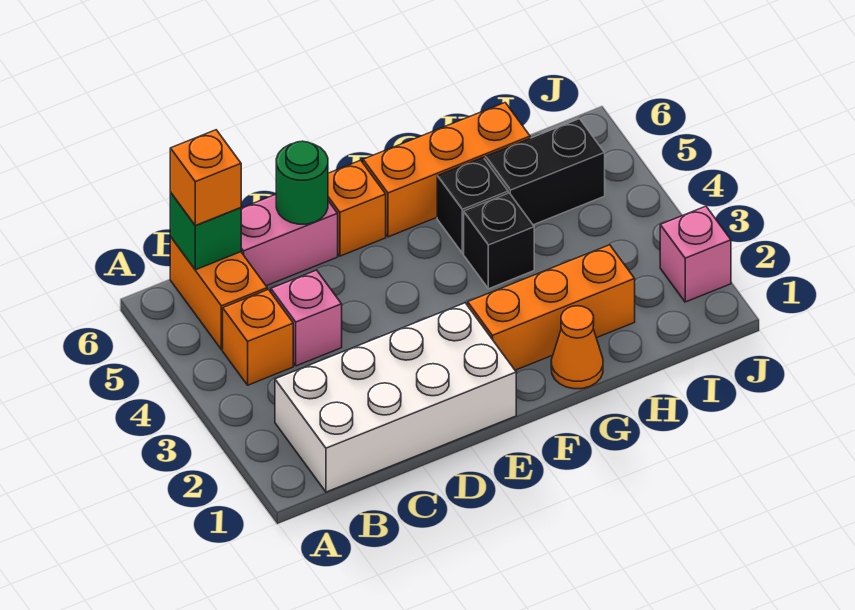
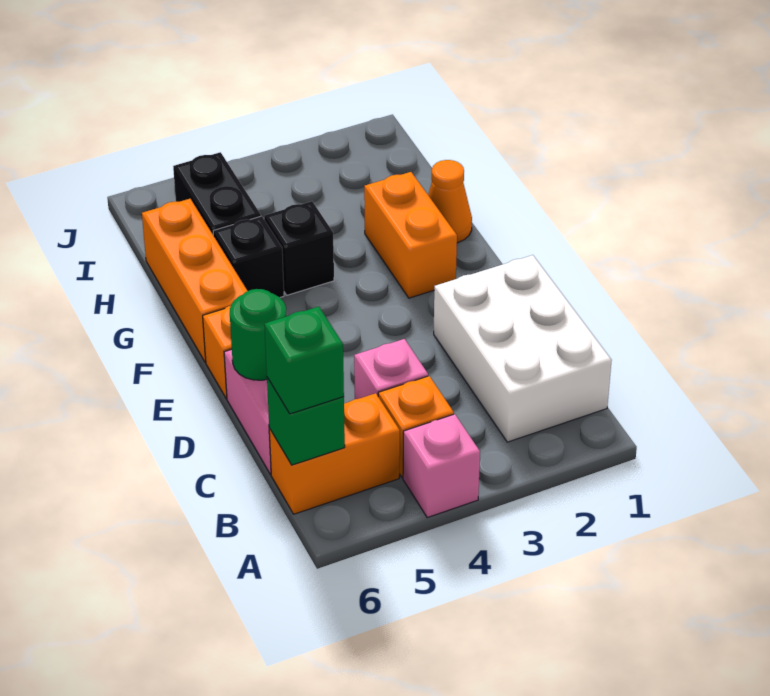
white 2x4 brick [275,303,516,492] -> white 2x3 brick [434,255,612,442]
orange 1x1 brick [170,130,241,225] -> green 1x1 brick [264,307,344,414]
orange 1x3 brick [468,245,635,370] -> orange 1x2 brick [364,172,457,298]
pink 1x1 brick [660,206,731,302] -> pink 1x1 brick moved to [403,414,480,518]

